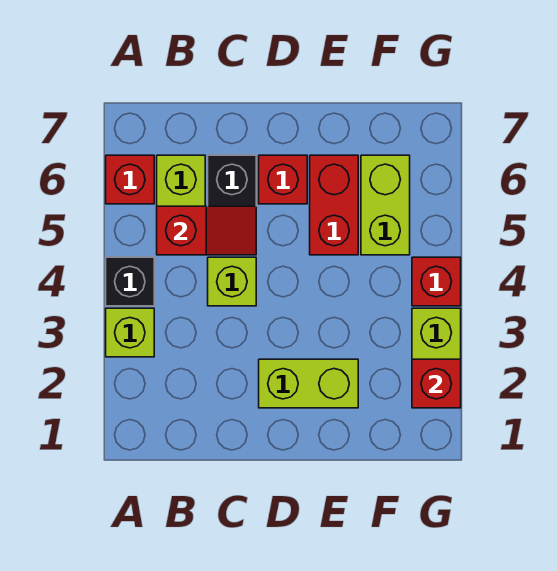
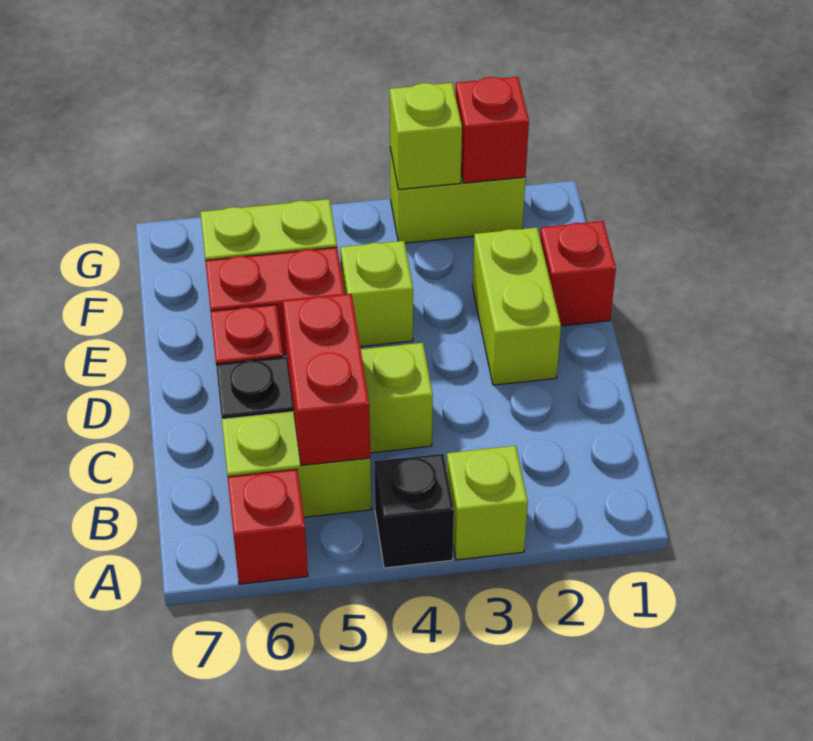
red 1x2 slope [157,206,256,255] -> red 1x2 brick [283,294,370,465]
none -> lime 1x1 brick [341,241,413,347]
none -> lime 1x1 brick [390,83,462,190]
red 1x1 brick [412,257,461,306] -> red 1x1 brick moved to [540,221,616,326]

